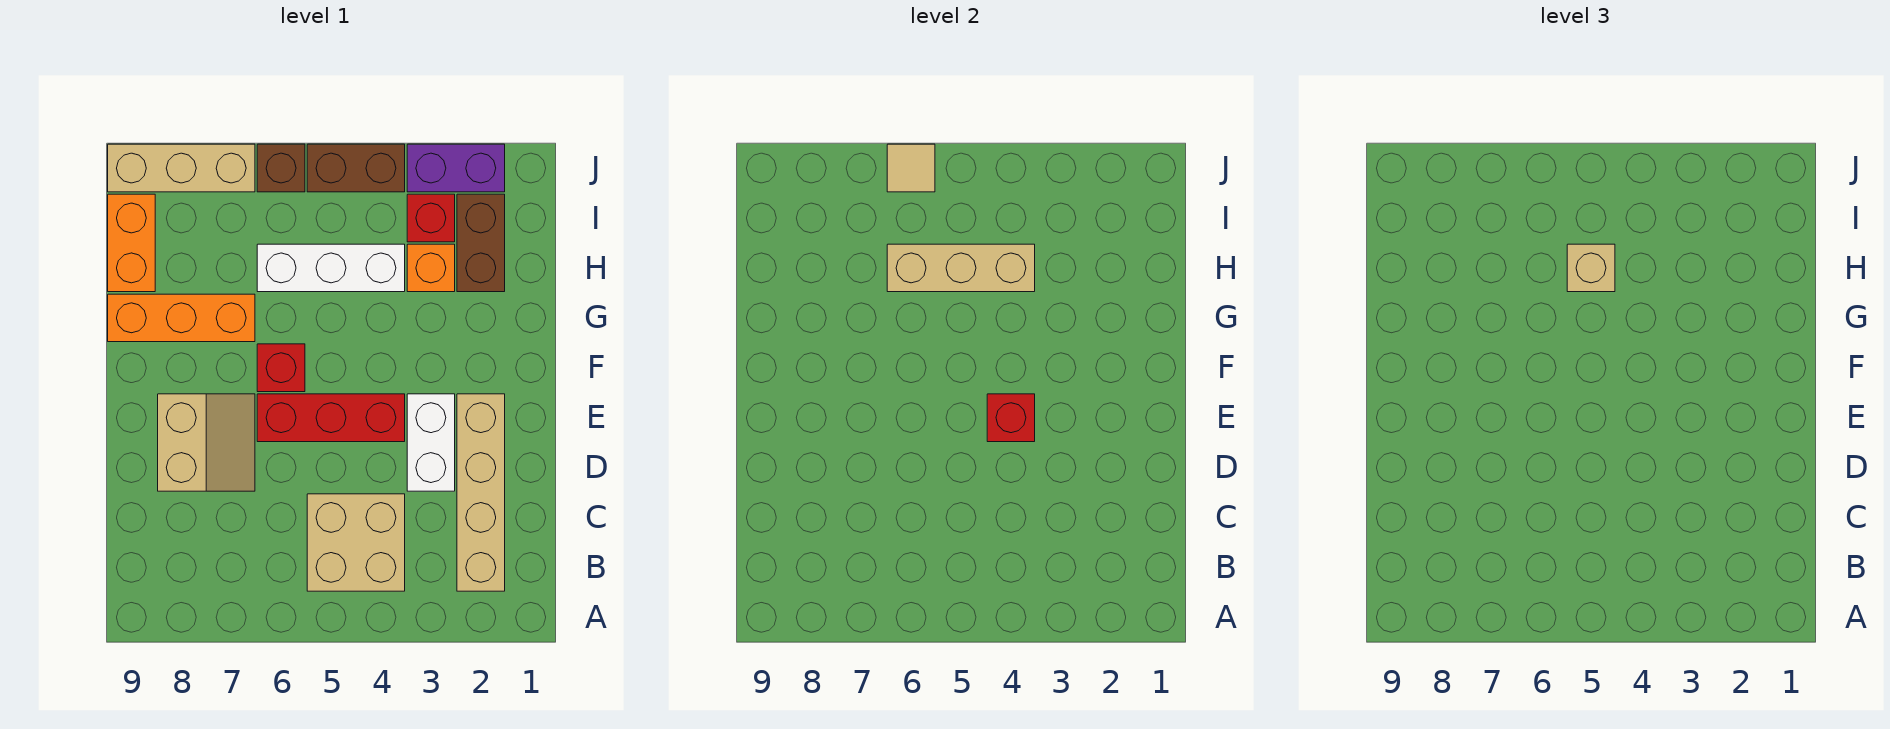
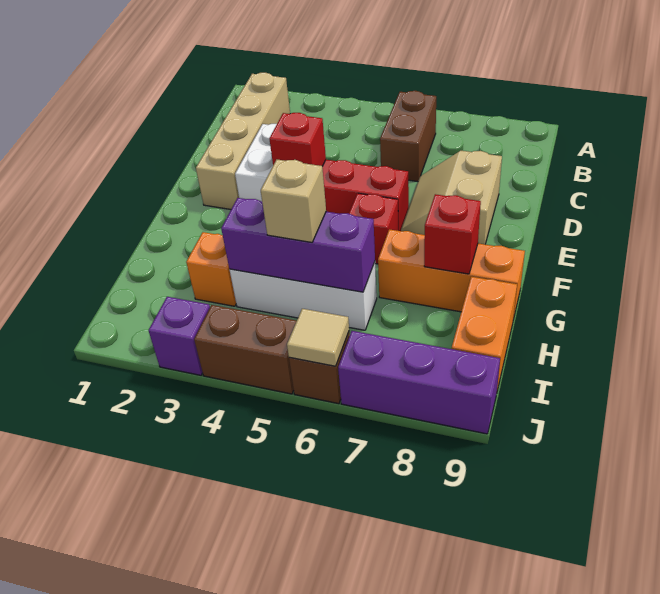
tan 2x2 brick [307,494,405,591] -> none
brown 1x2 brick [457,194,505,292] -> brown 1x2 brick moved to [380,91,436,182]
tan 1x3 brick [887,244,1035,292] -> purple 1x3 brick [221,198,375,292]
red 1x1 brick [407,194,455,242] -> red 1x1 brick moved to [424,194,481,274]
purple 1x2 brick [407,144,505,192] -> purple 1x1 brick [149,297,210,375]
tan 1x3 brick [108,144,255,192] -> purple 1x3 brick [338,331,500,434]

